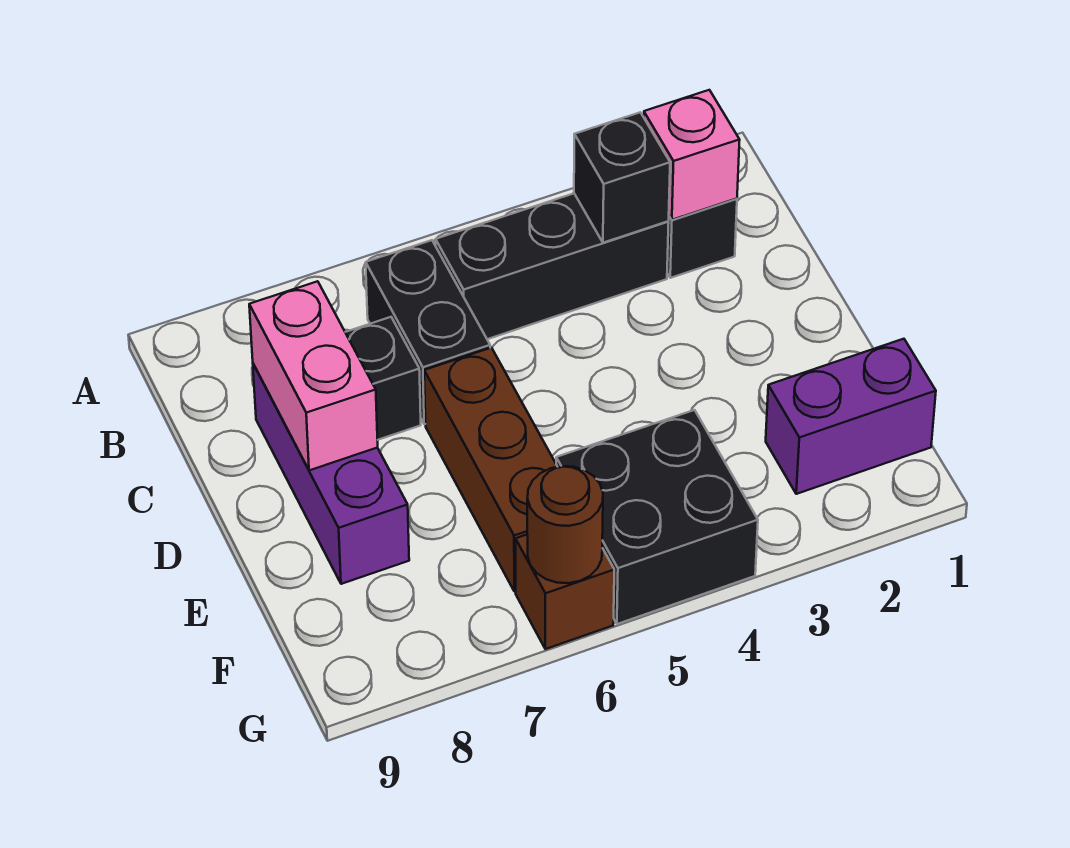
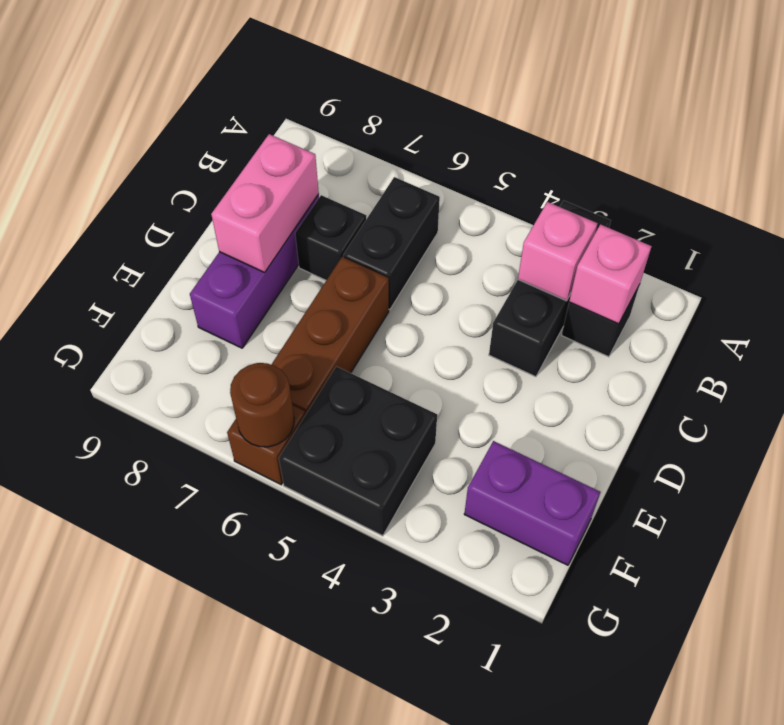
black 1x3 brick [436,194,669,339] -> black 1x3 brick turned to [489,200,611,377]
black 1x1 brick [574,112,670,243] -> pink 1x1 brick [518,202,598,301]

